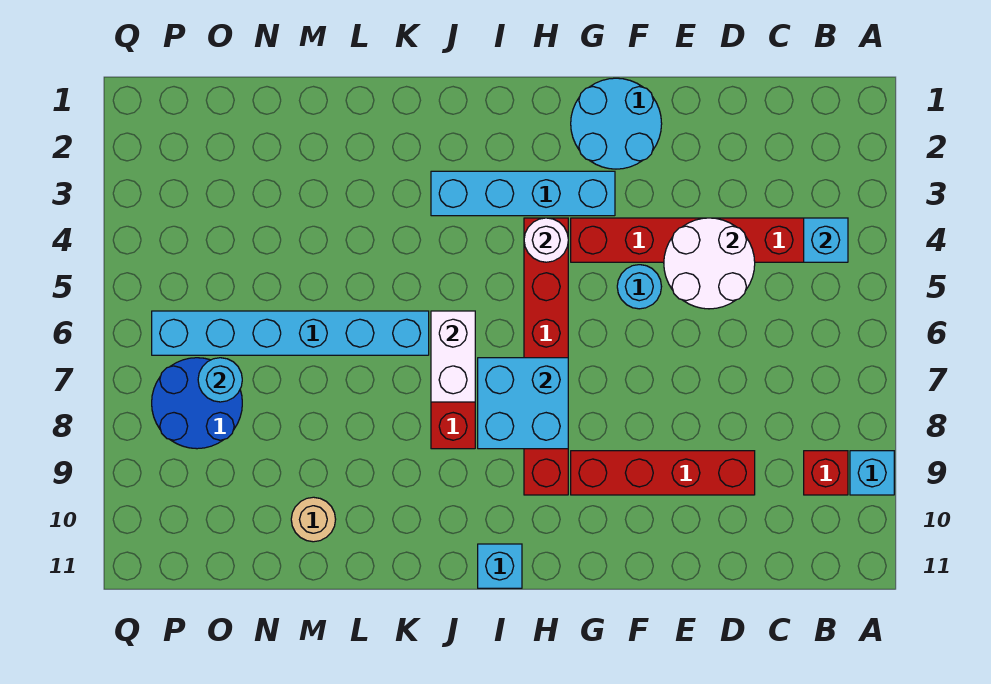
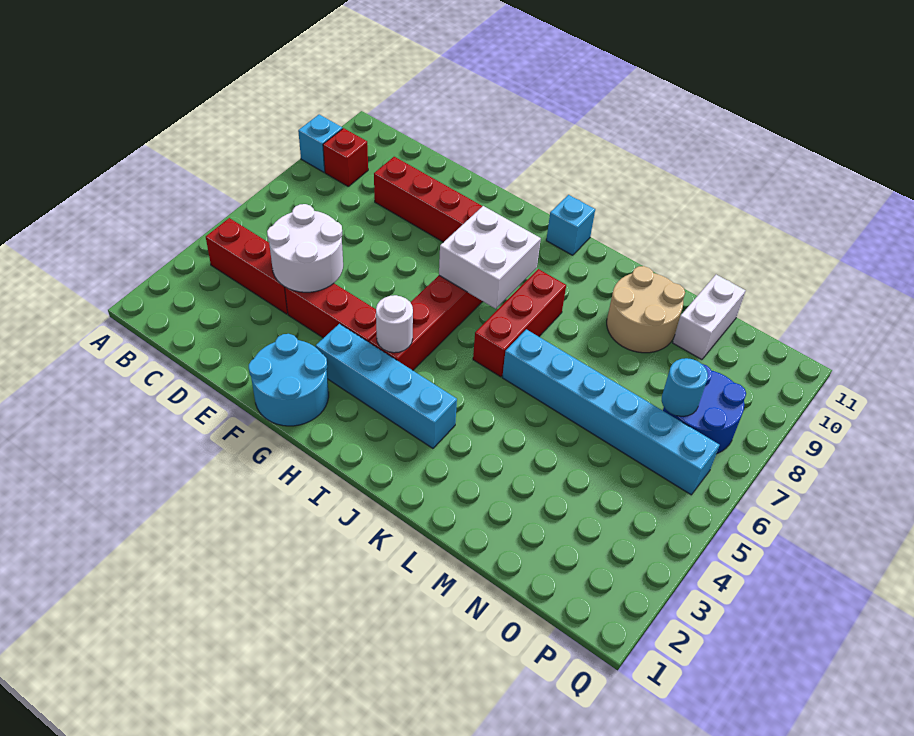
cyan 1x1 brick [804,218,848,262] -> none
cyan 1x1 round brick [617,265,662,309] -> none
cyan 2x2 brick [478,358,568,449] -> white 2x2 brick [439,206,541,309]
white 1x2 brick [431,311,475,402] -> white 1x2 brick moved to [673,275,746,360]
tan 1x1 round brick [291,497,336,542] -> tan 2x2 round brick [607,266,685,353]

